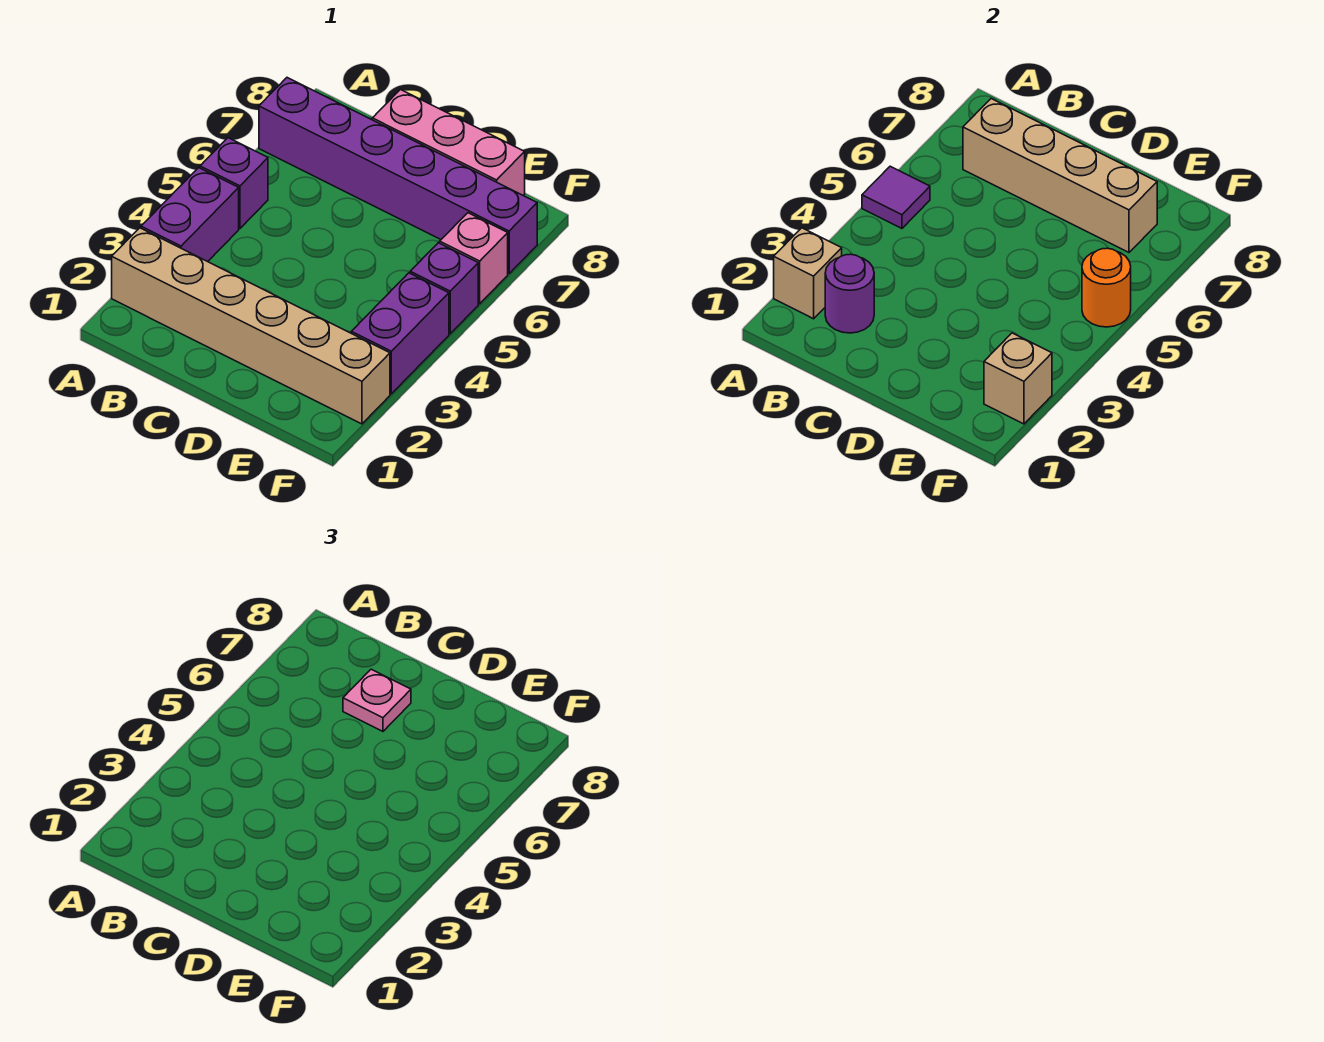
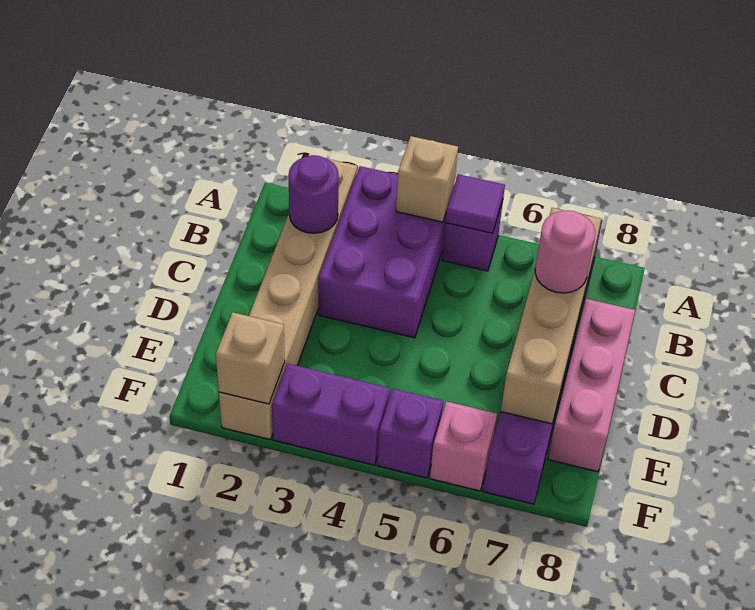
tan 1x1 brick [774,228,842,319] -> tan 1x1 brick moved to [396,136,458,222]
purple 1x2 brick [141,168,239,262] -> purple 2x3 brick [318,166,446,338]
pink 1x1 plate [343,669,411,731] -> pink 1x1 round brick [535,211,595,293]
orange 1x1 round brick [1082,248,1131,327] -> none

